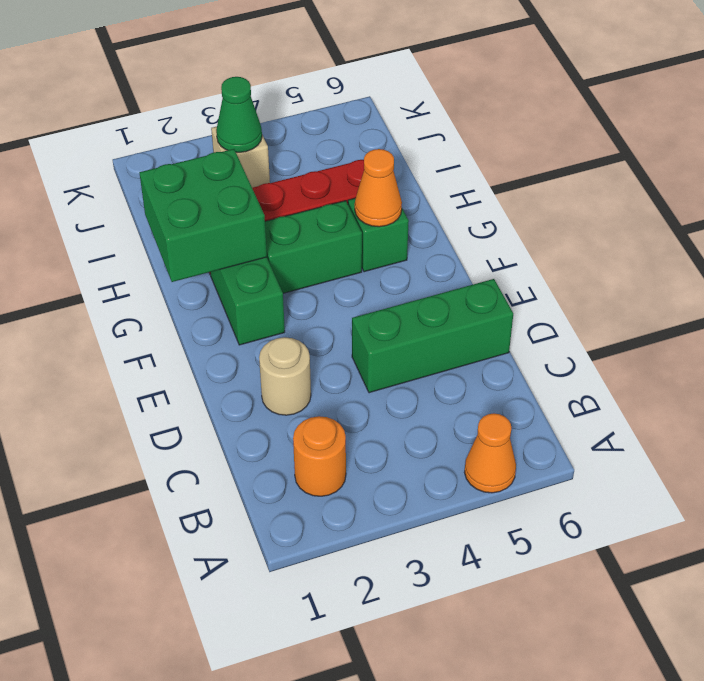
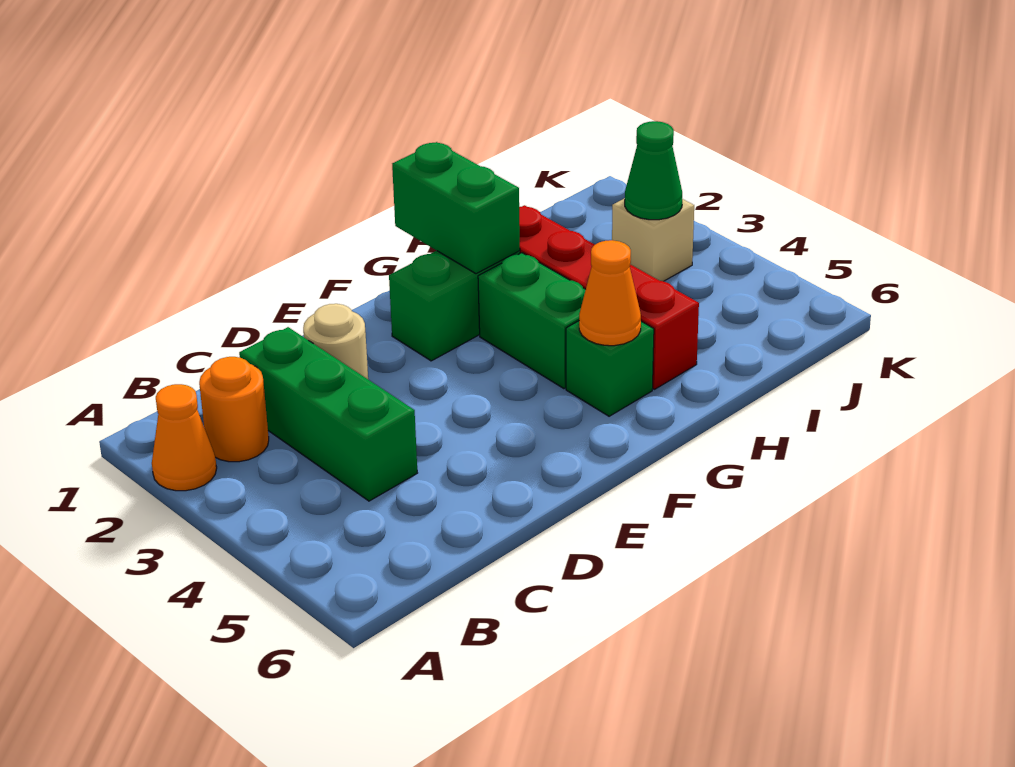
orange 1x1 cone [464,413,516,493] -> orange 1x1 cone moved to [152,384,217,491]
green 1x3 brick [352,279,513,393] -> green 1x3 brick moved to [239,327,417,501]
green 2x2 brick [139,149,267,282] -> green 1x2 brick [392,142,520,274]

